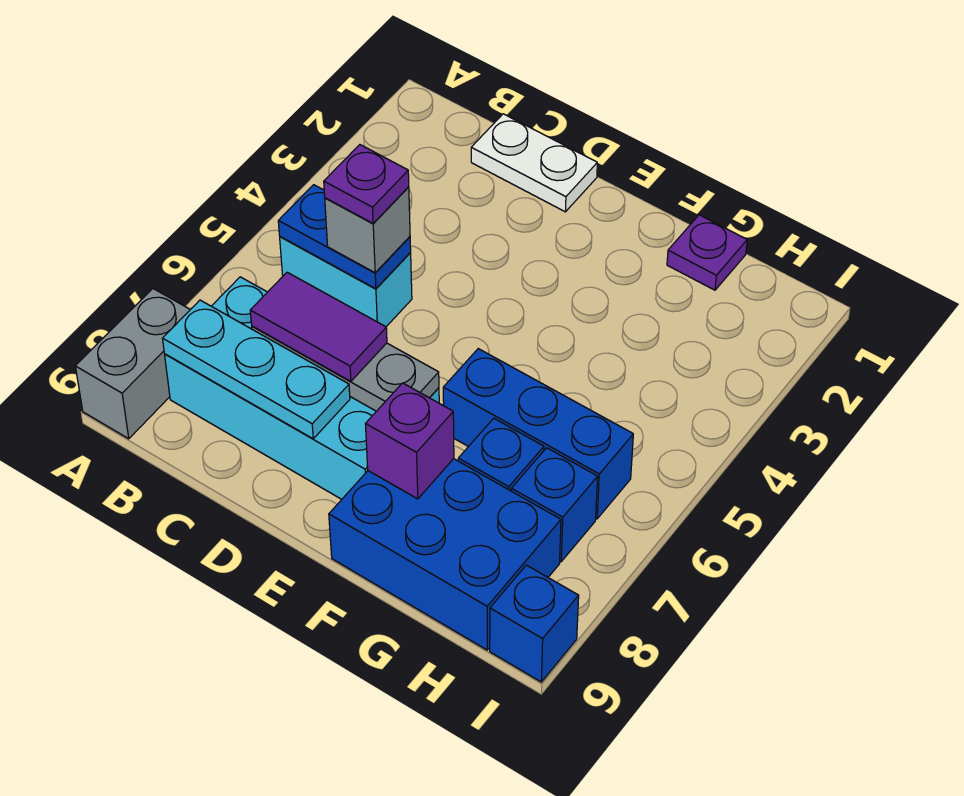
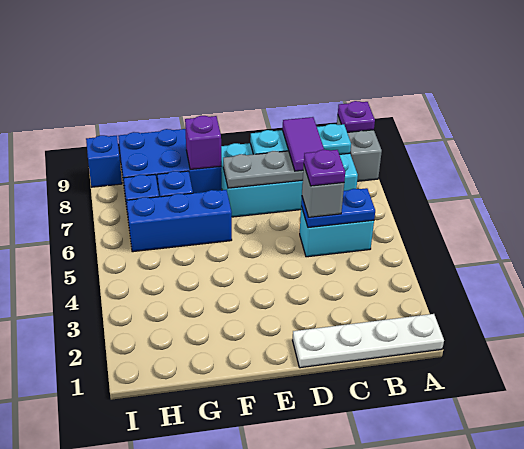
white 1x2 plate [471,114,597,212] -> white 1x4 plate [293,314,444,368]
purple 1x2 tile [250,272,387,381] -> purple 1x2 tile turned to [283,117,324,171]
purple 1x1 plate [667,215,747,290] -> purple 1x1 plate moved to [338,101,375,132]

